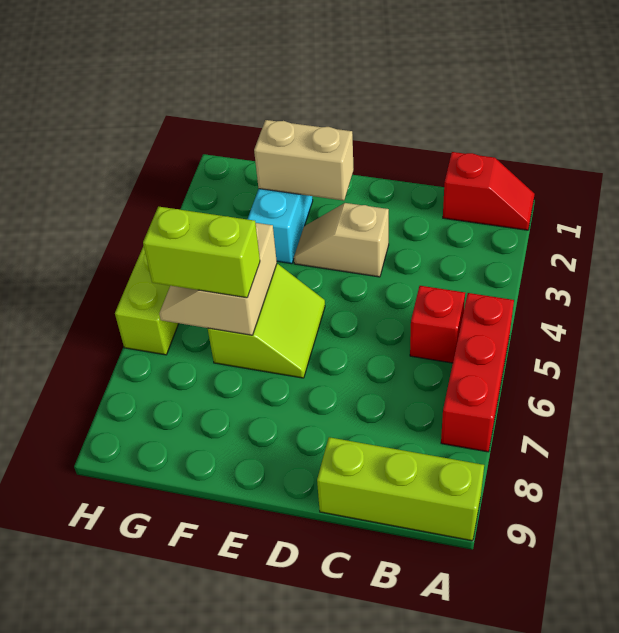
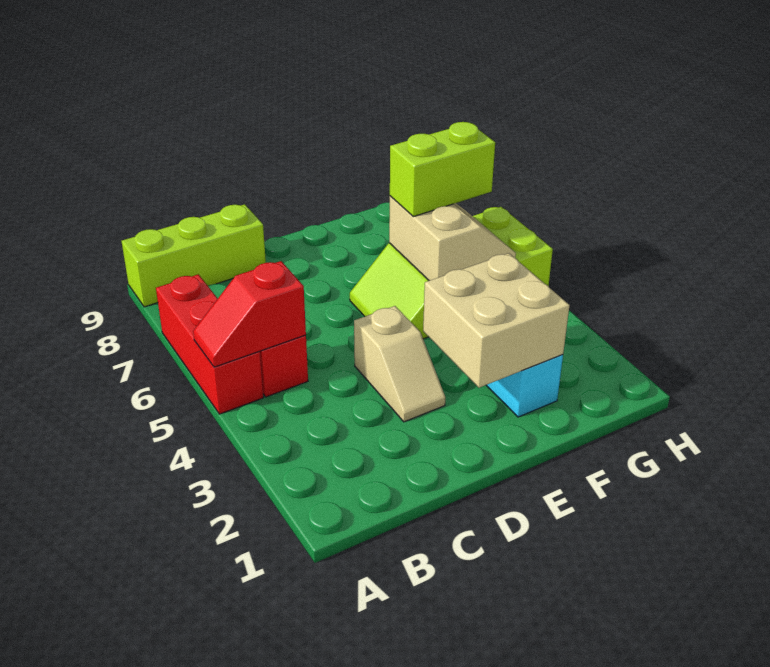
red 1x2 slope [443,152,534,230] -> red 1x2 slope moved to [193,261,306,367]
tan 1x2 slope [294,203,389,277] -> tan 1x2 slope turned to [354,306,445,422]
tan 1x2 brick [254,120,354,201] -> tan 2x2 brick [423,253,570,388]

